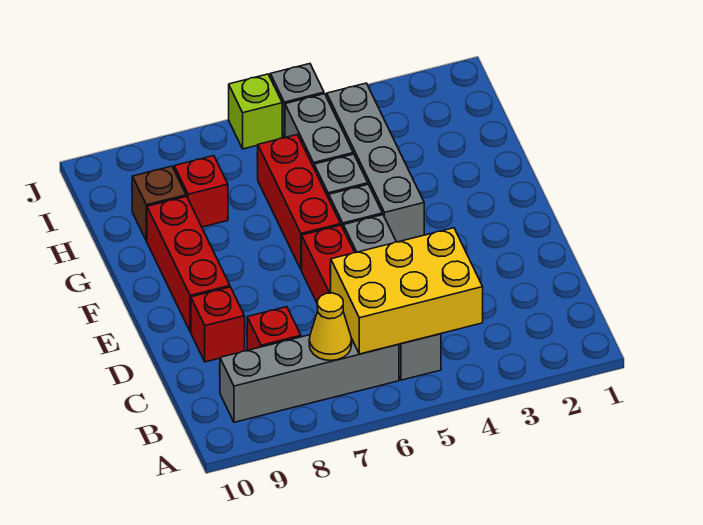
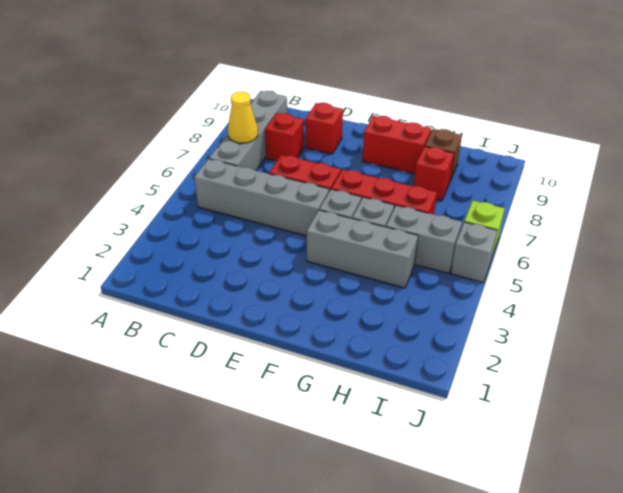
yellow 2x3 brick [331,228,483,354] -> none
red 1x3 brick [147,196,230,332] -> red 1x2 brick [362,116,431,174]
grey 1x4 brick [327,83,424,242] -> grey 1x3 brick [307,210,418,288]

